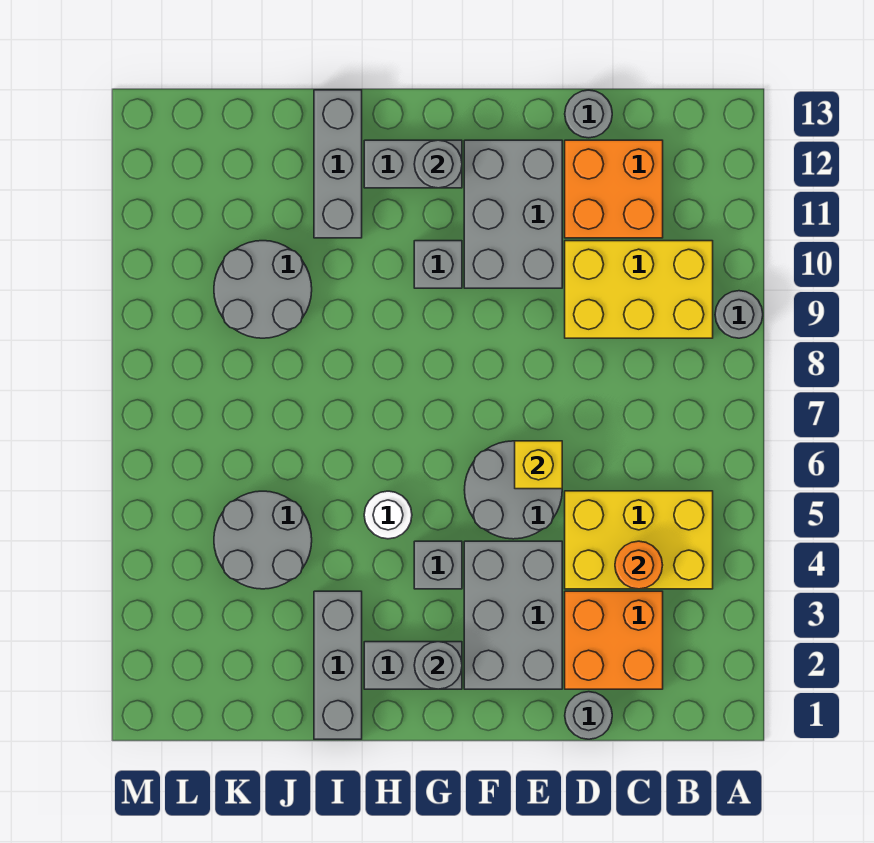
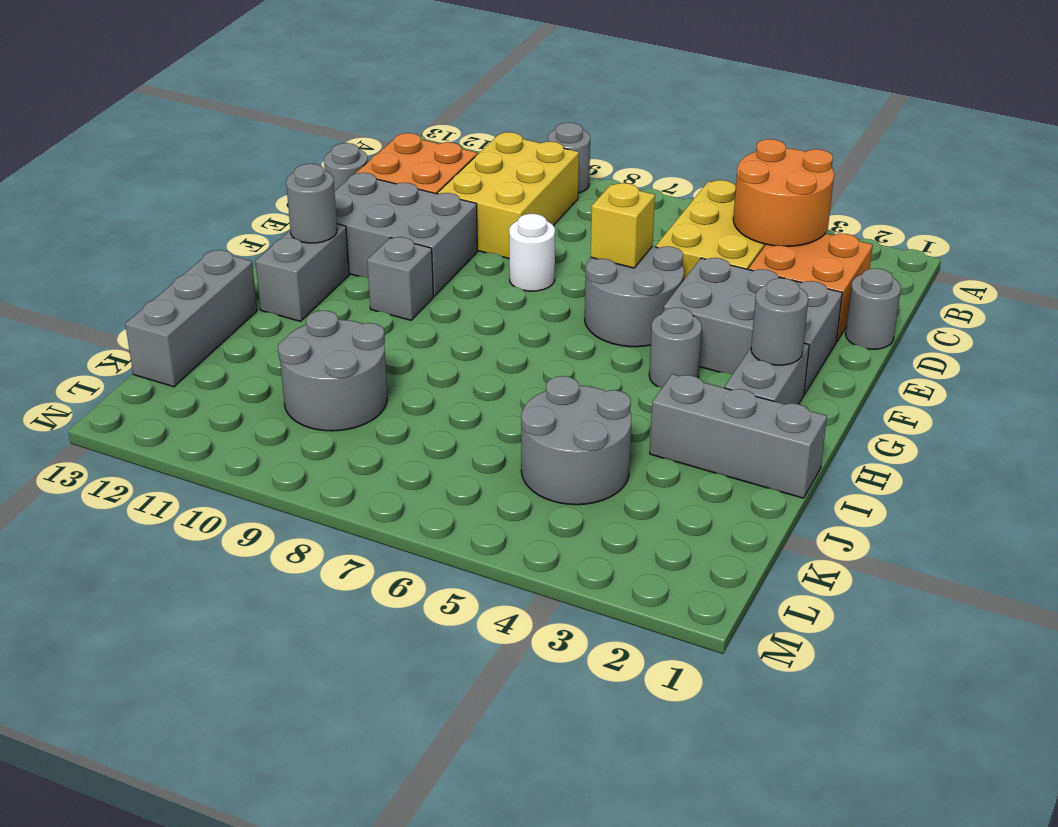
orange 1x1 round brick [615,541,663,589] -> orange 2x2 round brick [733,139,834,246]
grey 1x1 brick [414,541,462,589] -> grey 1x1 round brick [649,307,702,388]
white 1x1 round brick [364,491,412,539] -> white 1x1 round brick moved to [509,214,555,291]
grey 1x3 brick [314,90,362,238] -> grey 1x3 brick turned to [125,250,257,387]

